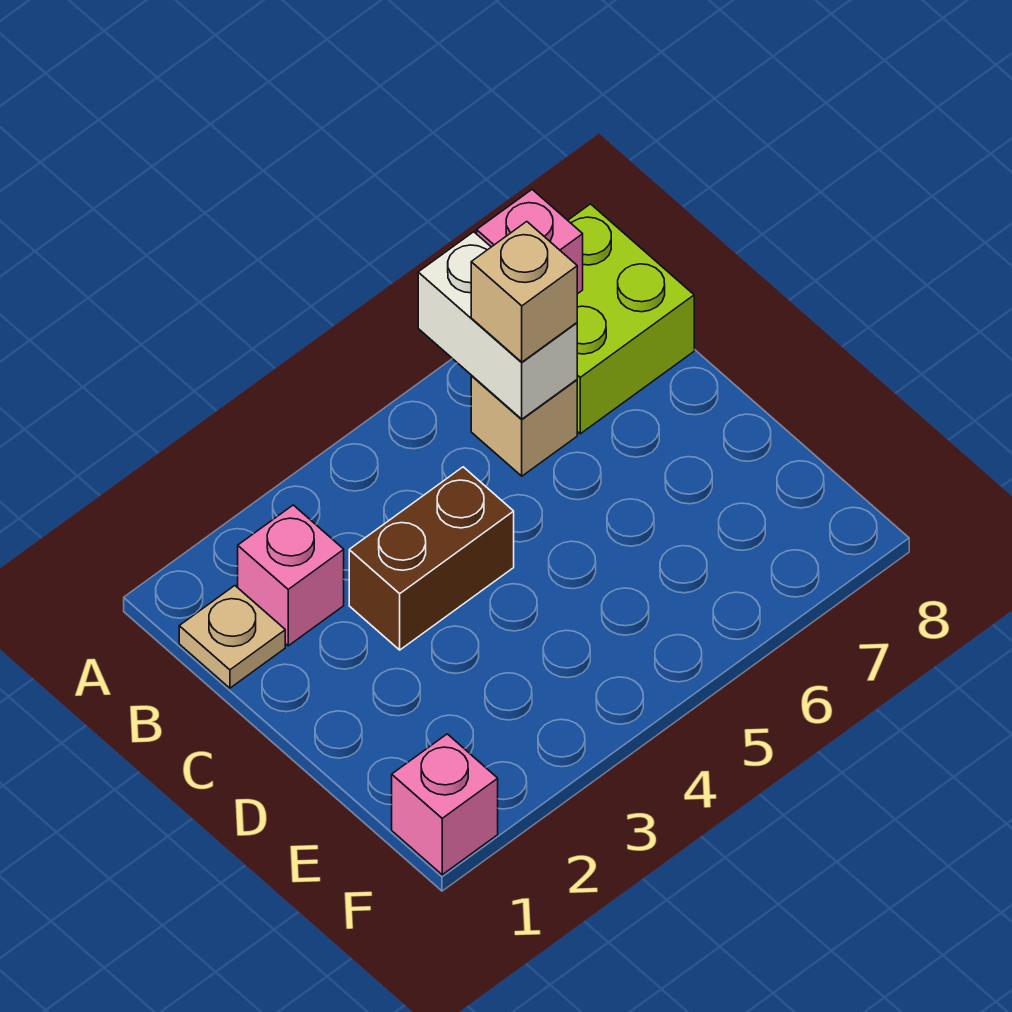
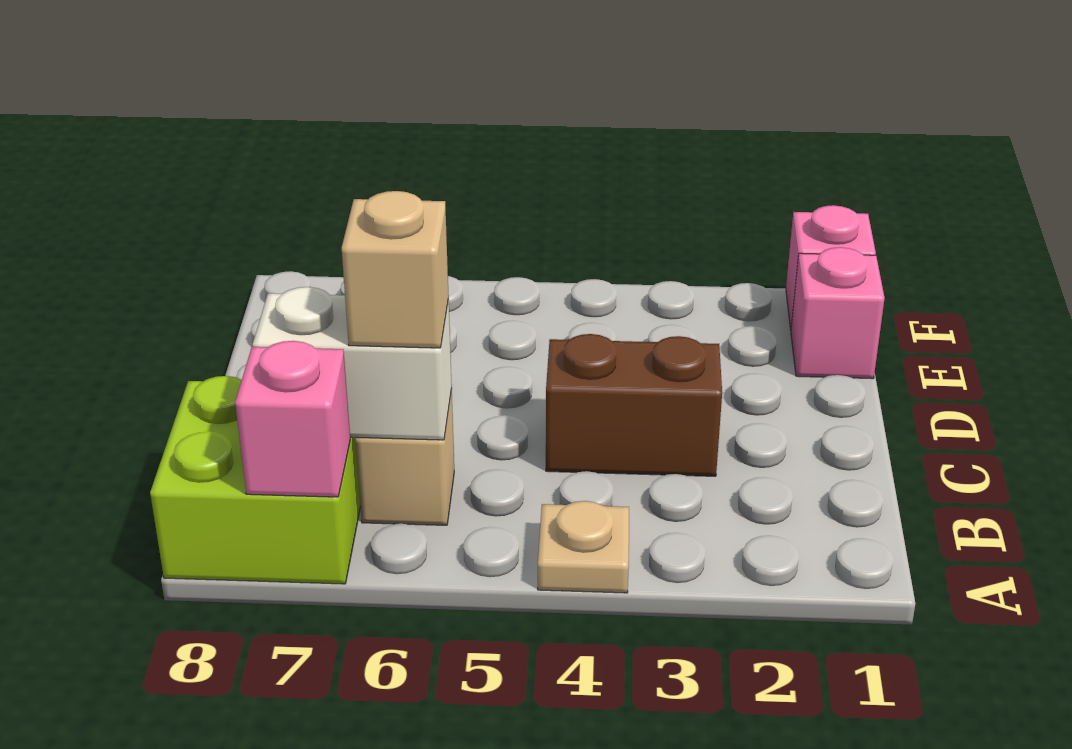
white 1x2 brick [418,232,577,419] -> white 1x2 brick turned to [253,287,452,440]
tan 1x1 plate [179,586,285,688] -> tan 1x1 plate moved to [538,501,629,593]
pink 1x1 brick [238,505,344,646] -> pink 1x1 brick moved to [791,247,885,379]

